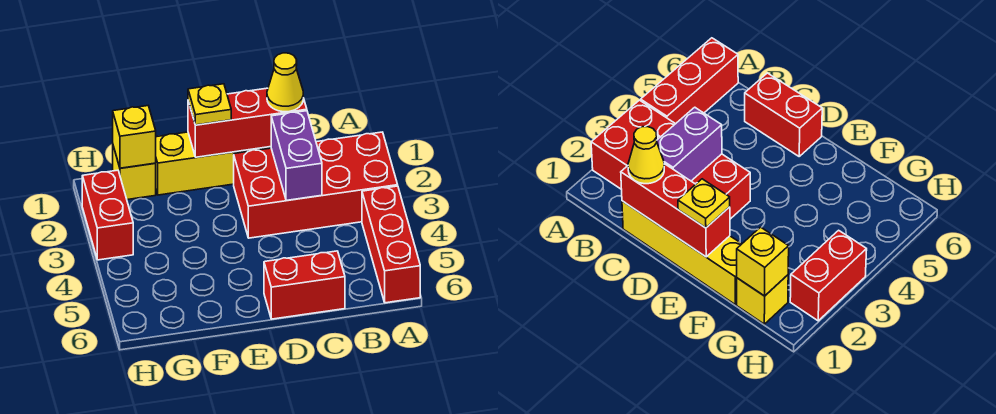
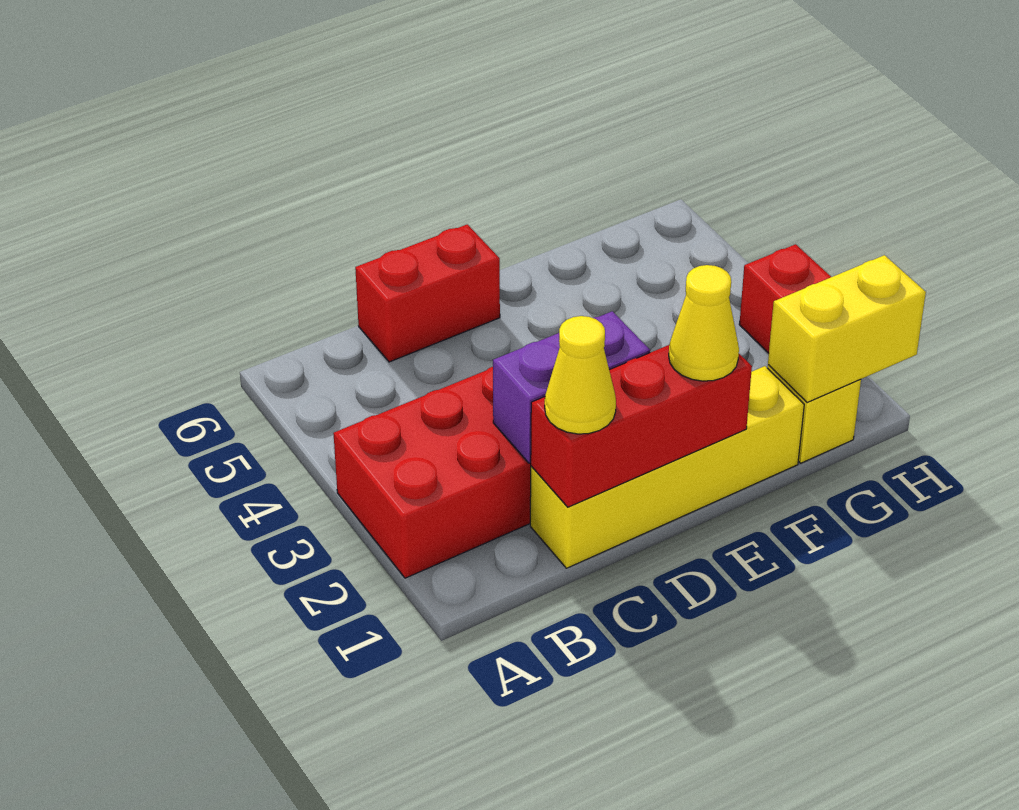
red 1x3 brick [362,186,420,303] -> none
purple 1x2 brick [271,111,322,201] -> purple 1x2 brick turned to [493,311,650,463]
yellow 1x1 plate [188,84,231,125] -> yellow 1x1 cone [669,265,739,381]
yellow 1x1 brick [113,106,156,168] -> yellow 1x2 brick [768,255,926,402]

